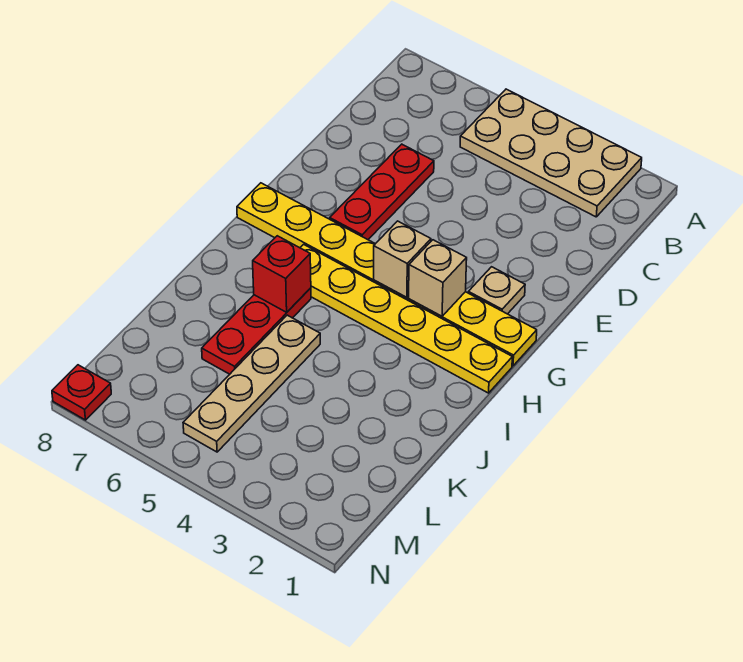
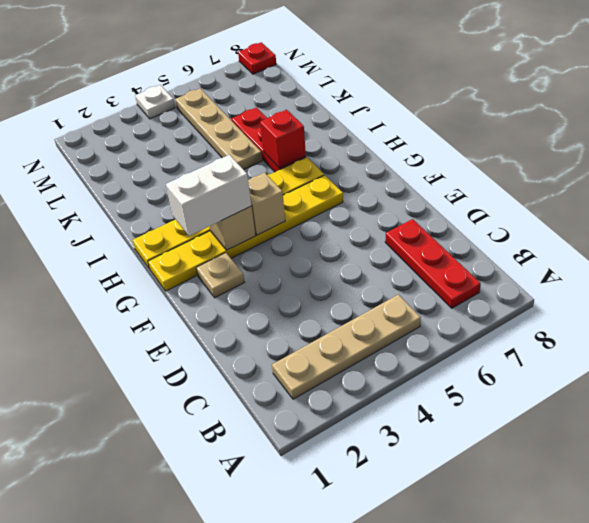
tan 2x4 plate [460,89,642,217] -> tan 1x4 plate [272,295,421,399]
red 1x3 plate [330,144,434,240] -> red 1x3 plate moved to [385,219,481,308]
yellow 1x8 plate [237,183,537,366] -> yellow 1x6 plate [148,175,343,291]
none -> white 1x2 brick [166,155,252,236]
none -> white 1x1 plate [135,85,175,119]

